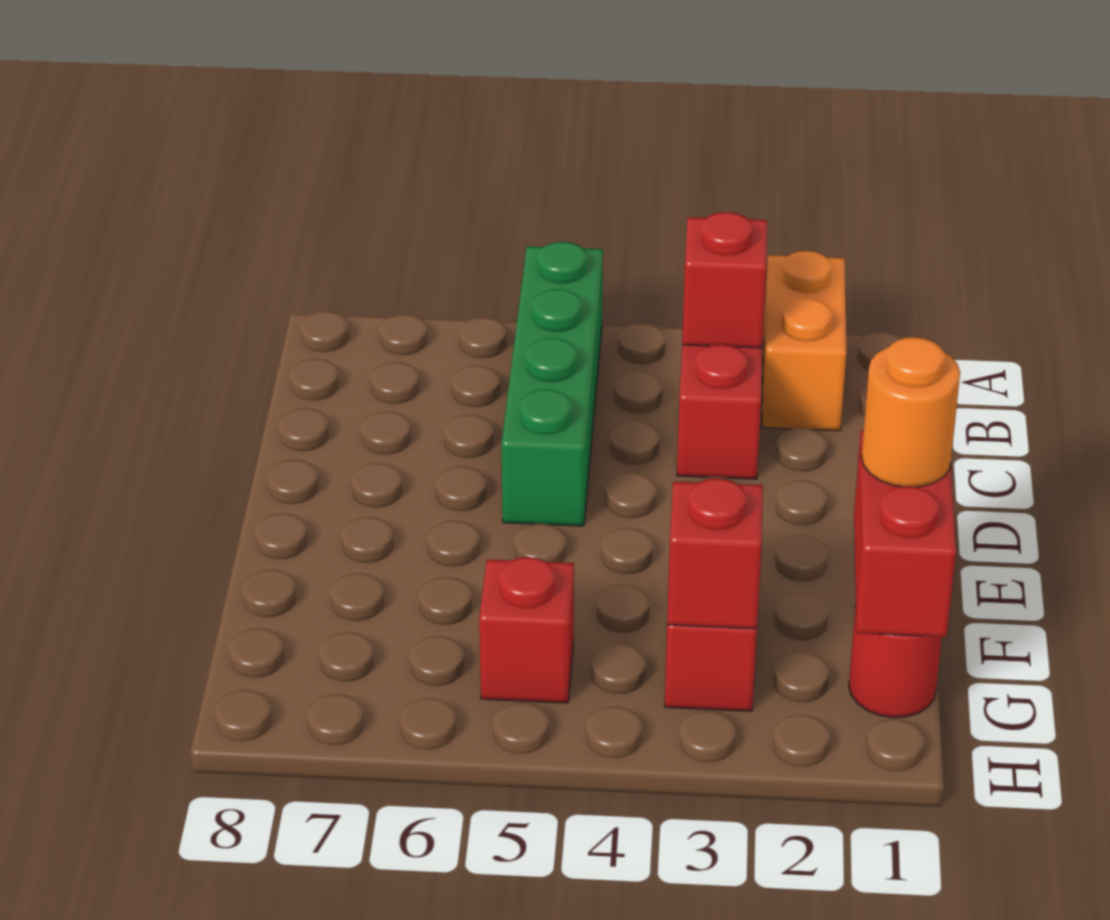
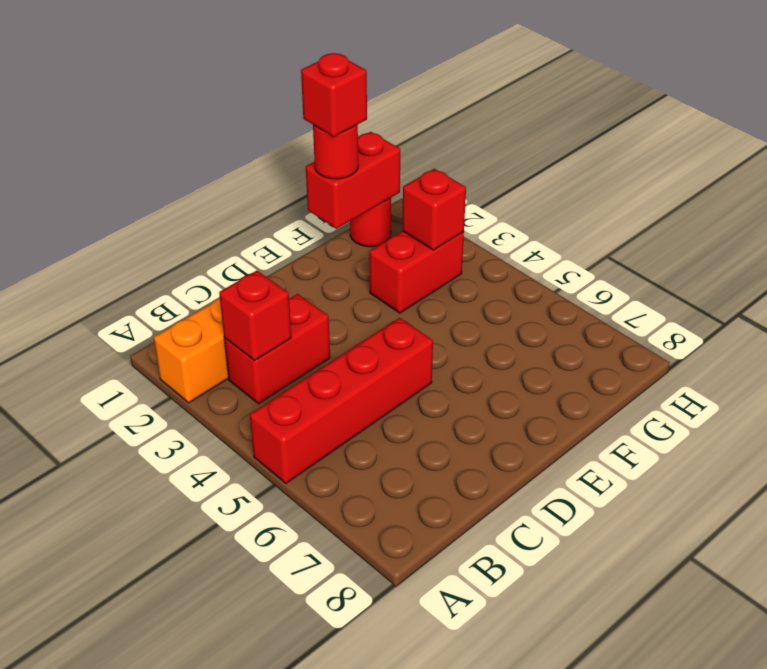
green 1x4 brick [502,242,603,526] -> red 1x4 brick [250,318,433,483]
orange 1x1 round brick [862,337,960,487] -> red 1x1 round brick [313,125,358,179]
red 1x1 brick [479,557,574,703] -> red 1x1 brick moved to [301,53,367,137]

